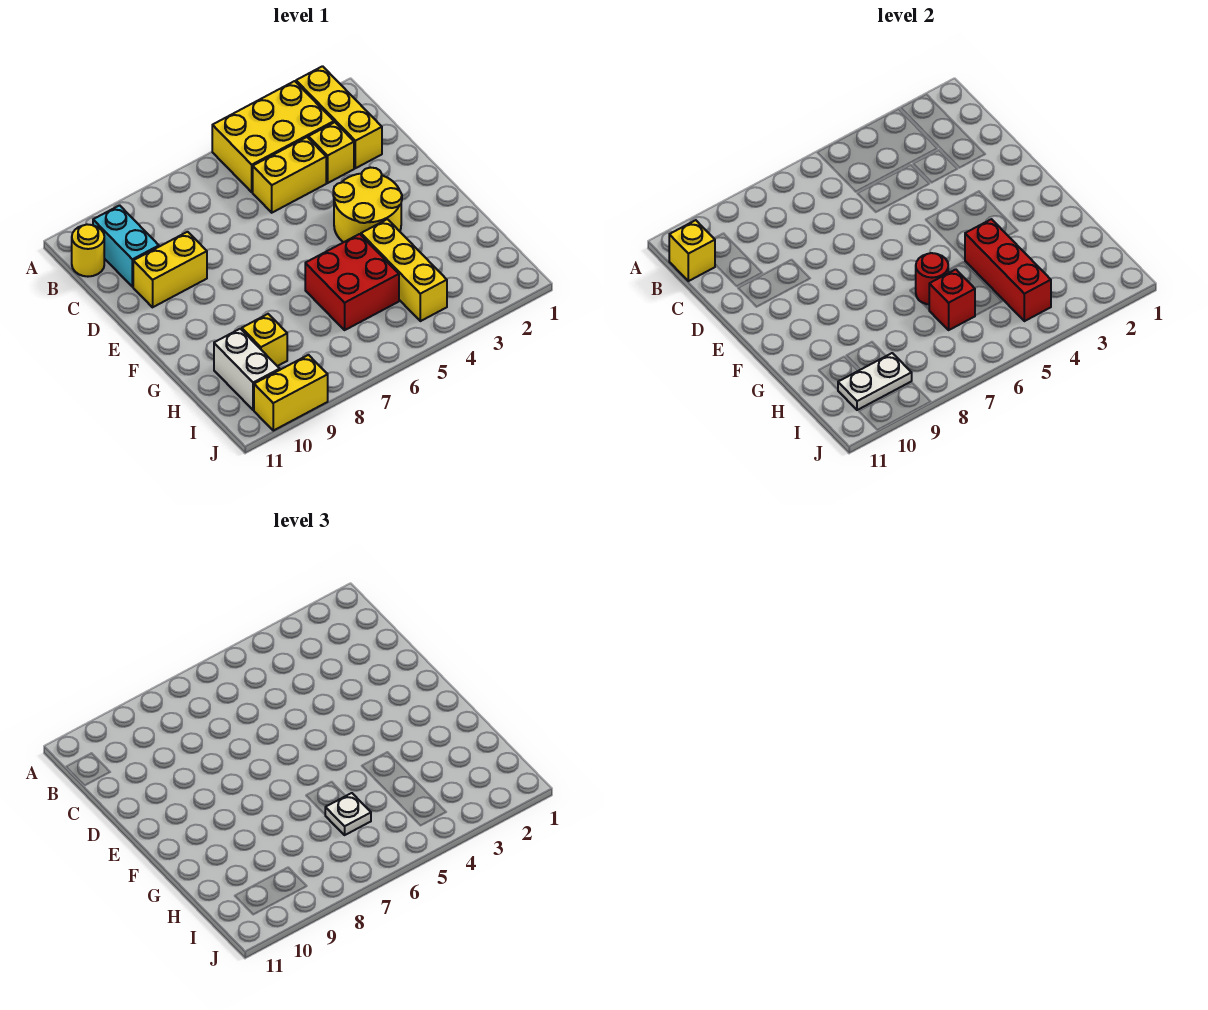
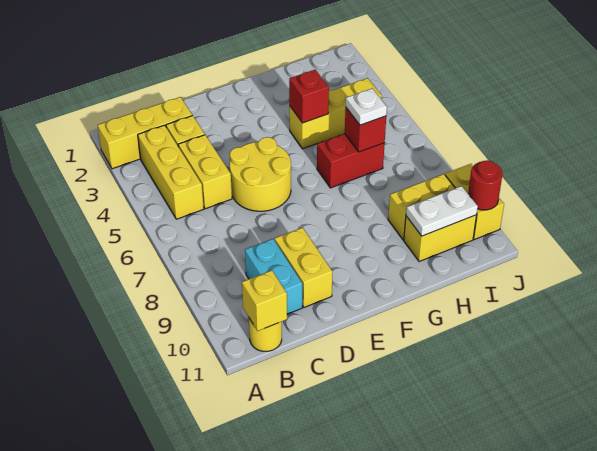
yellow 2x3 brick [212,81,334,192] -> yellow 1x3 brick [138,125,204,219]
cyan 1x2 brick [93,205,159,287] -> cyan 1x2 brick turned to [245,239,302,314]
yellow 2x2 round brick [333,168,402,242] -> yellow 2x2 round brick moved to [230,137,291,211]
red 1x3 brick [965,219,1051,321] -> red 1x1 brick [289,70,329,123]
red 2x2 brick [305,234,399,330] -> red 1x2 brick [317,134,385,188]
red 1x1 round brick [916,253,948,305] -> red 1x1 round brick moved to [468,160,502,210]
yellow 1x1 brick [242,314,287,366] -> yellow 1x2 brick [388,174,455,240]
white 1x2 brick [214,329,280,410] -> yellow 1x2 brick [404,215,477,262]
white 1x2 plate [838,353,912,410] -> white 1x2 plate turned to [406,186,478,236]

